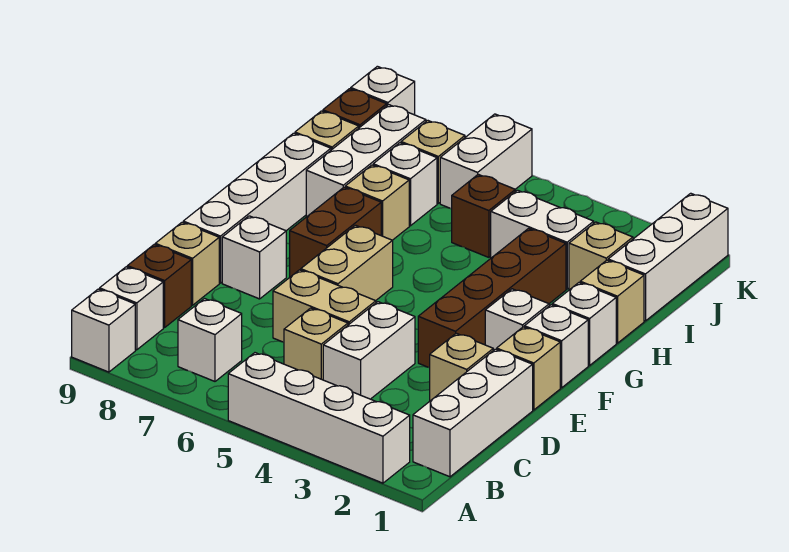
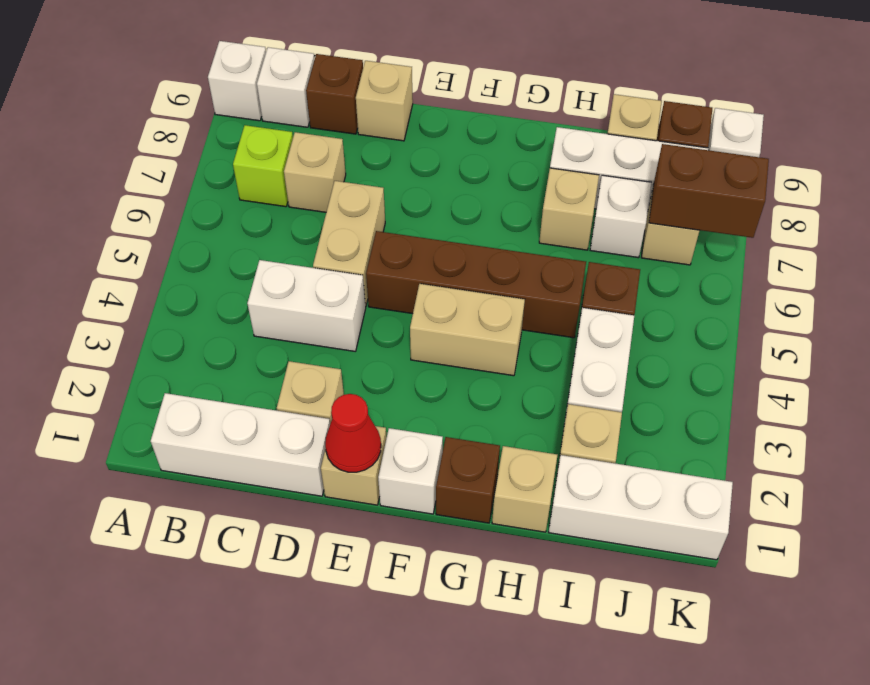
white 1x4 brick [228,353,410,483] -> none
white 1x1 brick [178,299,242,381] -> lime 1x1 brick [233,125,293,207]
tan 1x1 brick [284,308,348,380] -> tan 1x1 brick moved to [284,132,346,212]
none -> red 1x1 cone [325,394,381,472]
brown 1x4 brick [418,228,566,368] -> brown 1x4 brick moved to [366,231,586,338]
tan 1x2 brick [301,225,393,301] -> tan 1x2 brick moved to [410,284,525,376]
white 1x1 brick [222,216,286,299] -> none
white 1x4 brick [183,133,331,283] -> none
white 1x1 brick [485,289,549,350] -> none
brown 1x2 brick [290,187,381,277] -> brown 1x2 brick moved to [649,144,769,238]
white 1x1 brick [552,283,616,365] -> brown 1x1 brick [436,437,500,523]
white 1x2 brick [440,114,532,209] -> none

